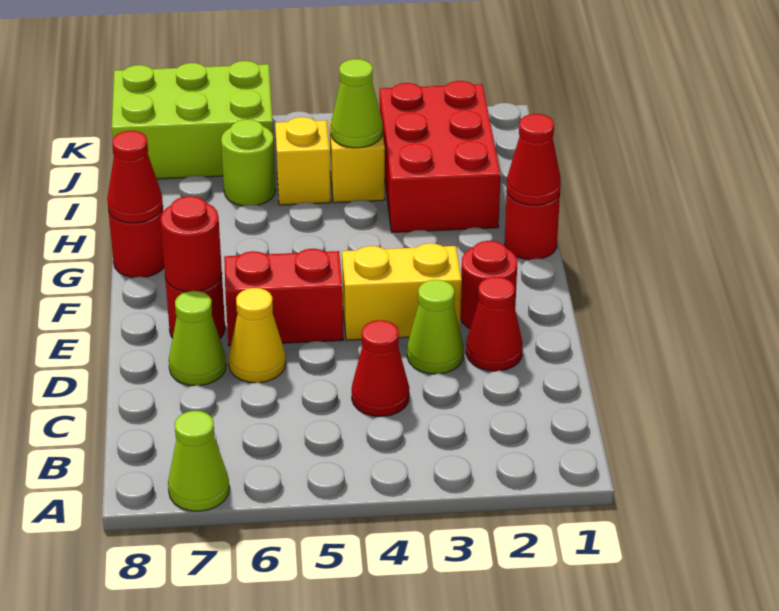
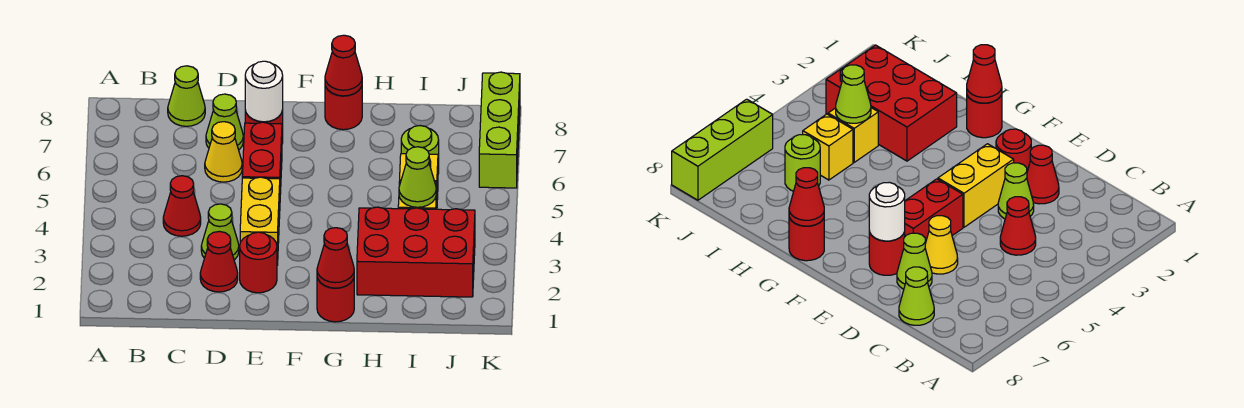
lime 1x1 cone [168,411,229,511] -> lime 1x1 cone moved to [168,66,205,126]
red 1x1 round brick [160,196,222,291] -> white 1x1 round brick [245,61,283,122]
lime 2x3 brick [112,61,273,179] -> lime 1x3 brick [479,72,520,188]

